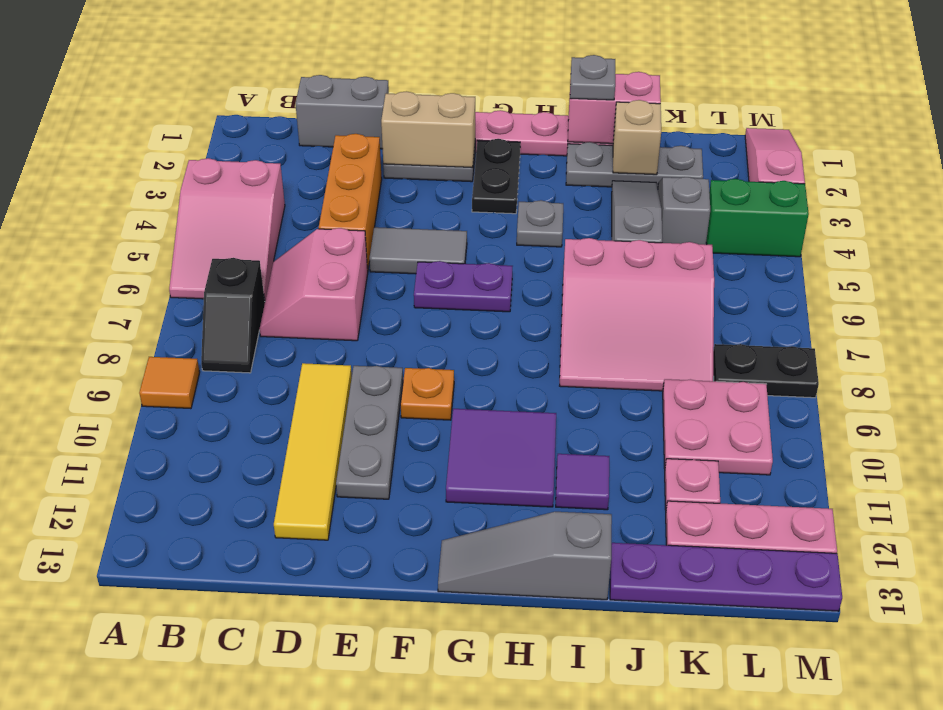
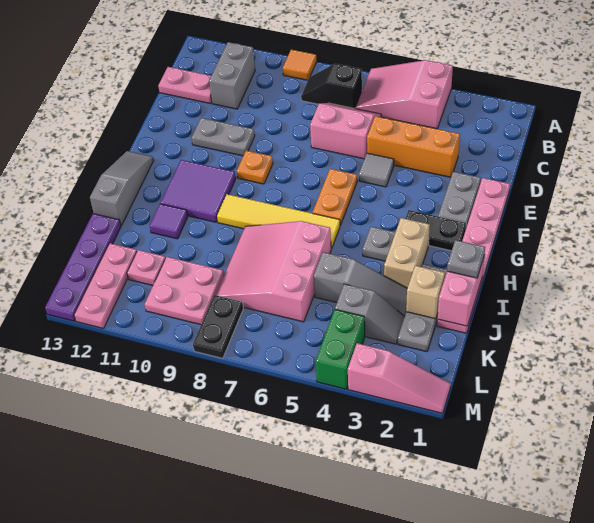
grey 1x2 brick [296,75,389,149] -> grey 1x2 brick moved to [209,42,255,109]
none -> pink 1x2 plate [158,67,212,104]
yellow 1x4 tile [274,363,352,540] -> yellow 1x4 tile moved to [217,194,340,249]
tan 1x2 brick [381,91,475,168] -> tan 1x2 brick moved to [384,218,430,288]
grey 1x2 tile [369,227,467,274] -> grey 1x1 tile [359,153,394,187]
grey 1x3 plate [336,366,403,499] -> grey 1x2 plate [192,118,255,156]
purple 1x2 plate [414,261,512,312] -> orange 1x2 plate [313,169,357,225]

